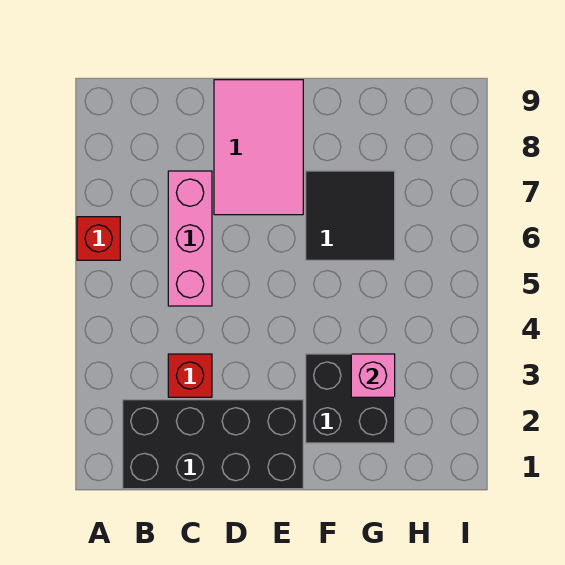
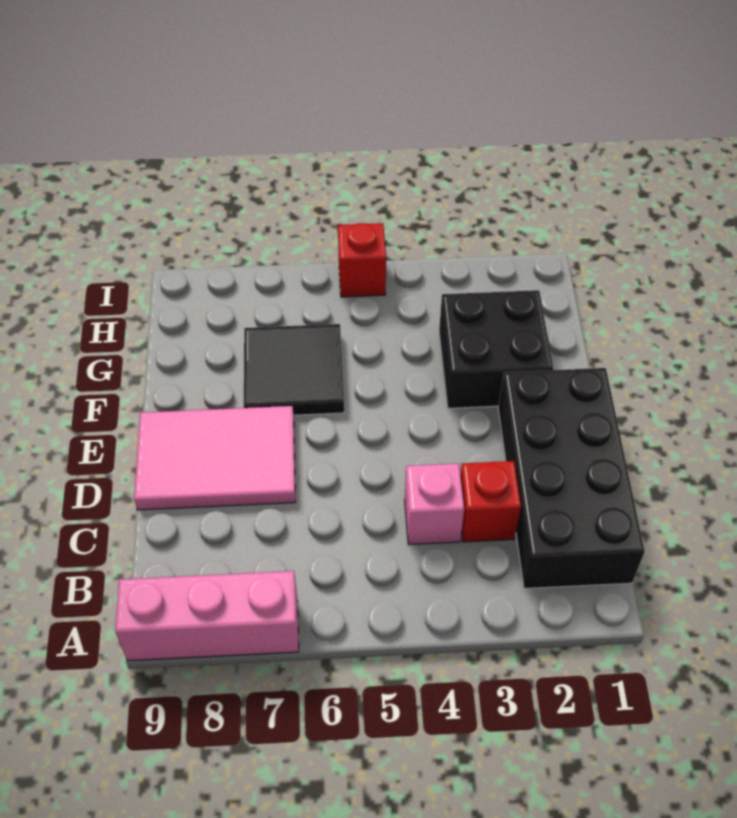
red 1x1 brick [77,217,120,260] -> red 1x1 brick moved to [338,223,386,297]
pink 1x3 brick [168,171,212,306] -> pink 1x3 brick moved to [115,571,299,661]
pink 1x1 brick [351,354,395,397] -> pink 1x1 brick moved to [405,464,464,545]

